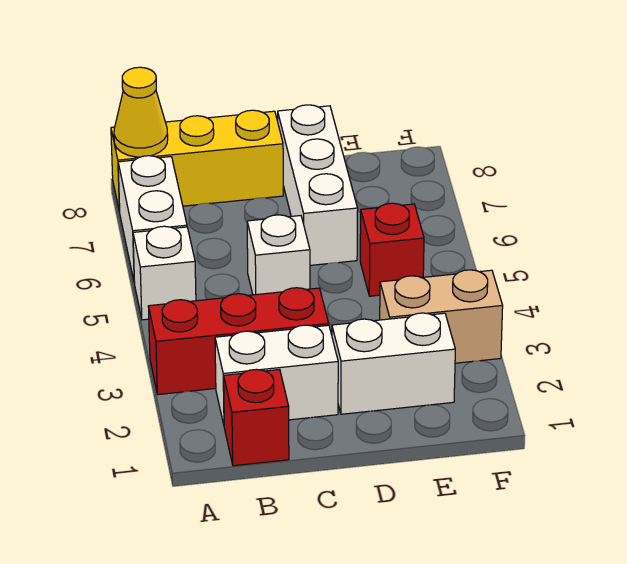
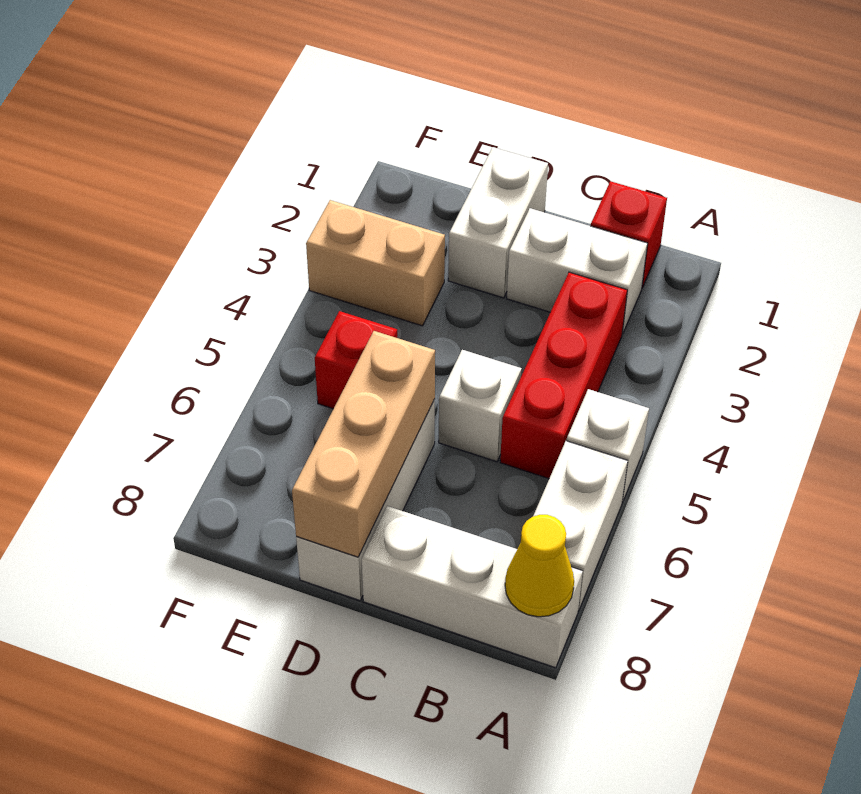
red 1x3 brick [148,288,329,395] -> red 1x3 brick turned to [500,272,627,479]
yellow 1x3 brick [111,110,283,212] -> white 1x3 brick [362,506,583,668]
white 1x2 brick [332,313,455,414] -> white 1x2 brick turned to [448,147,548,298]
none -> tan 1x3 brick [292,331,435,557]

